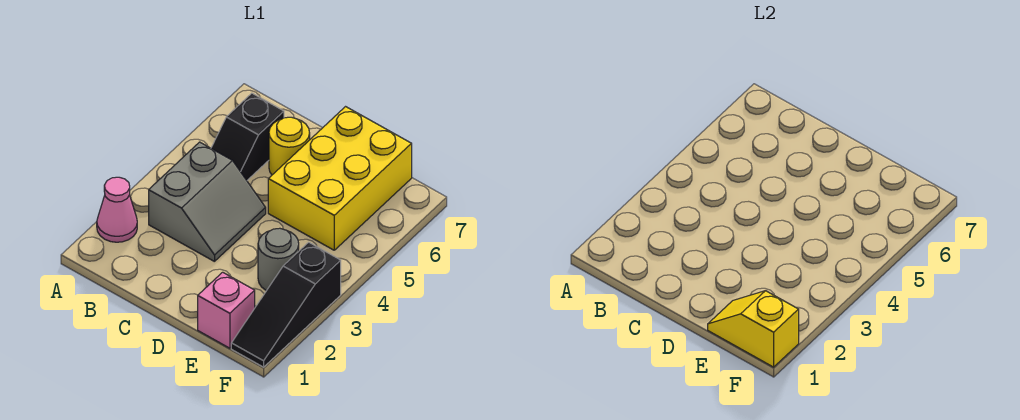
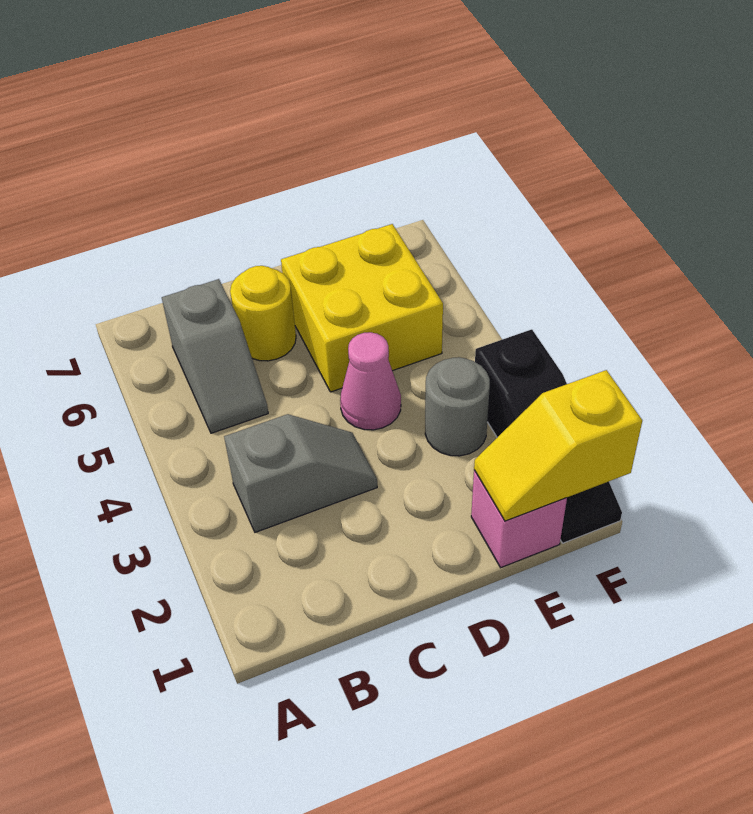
pink 1x1 cone [97,177,137,242] -> pink 1x1 cone moved to [340,332,401,430]
grey 2x2 slope [149,142,266,262] -> grey 1x2 slope [224,414,377,532]
black 1x2 slope [211,93,284,180] -> grey 1x2 slope [162,279,268,433]
yellow 2x3 brick [268,107,412,250] -> yellow 2x2 brick [281,224,443,392]

